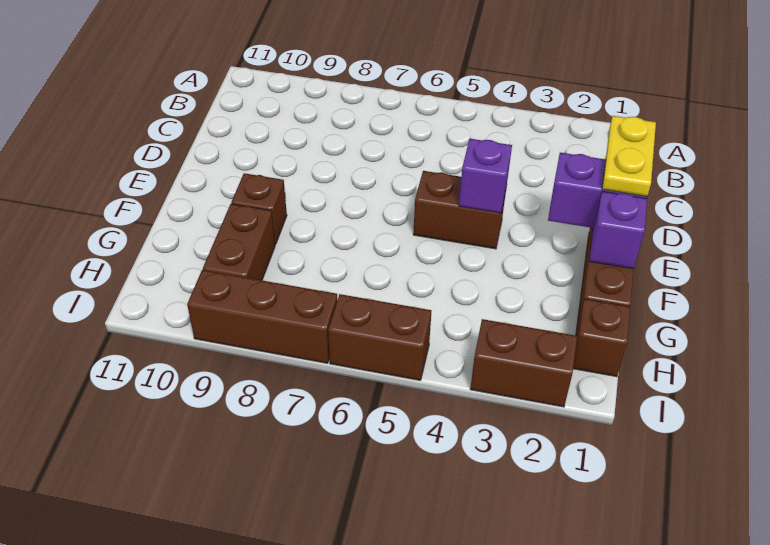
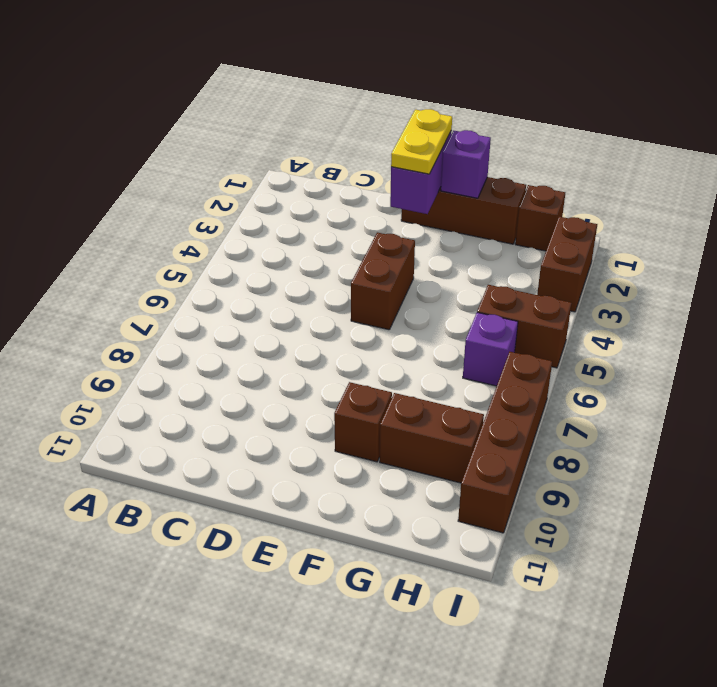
yellow 1x2 plate [602,116,656,196] -> yellow 1x2 plate turned to [391,109,452,174]
purple 1x1 brick [459,139,512,213] -> purple 1x1 brick moved to [463,312,518,386]
brown 1x2 brick [328,294,431,380] -> brown 1x2 brick turned to [477,285,572,368]
brown 1x3 brick [187,270,337,363] -> brown 1x4 brick [458,352,552,533]

